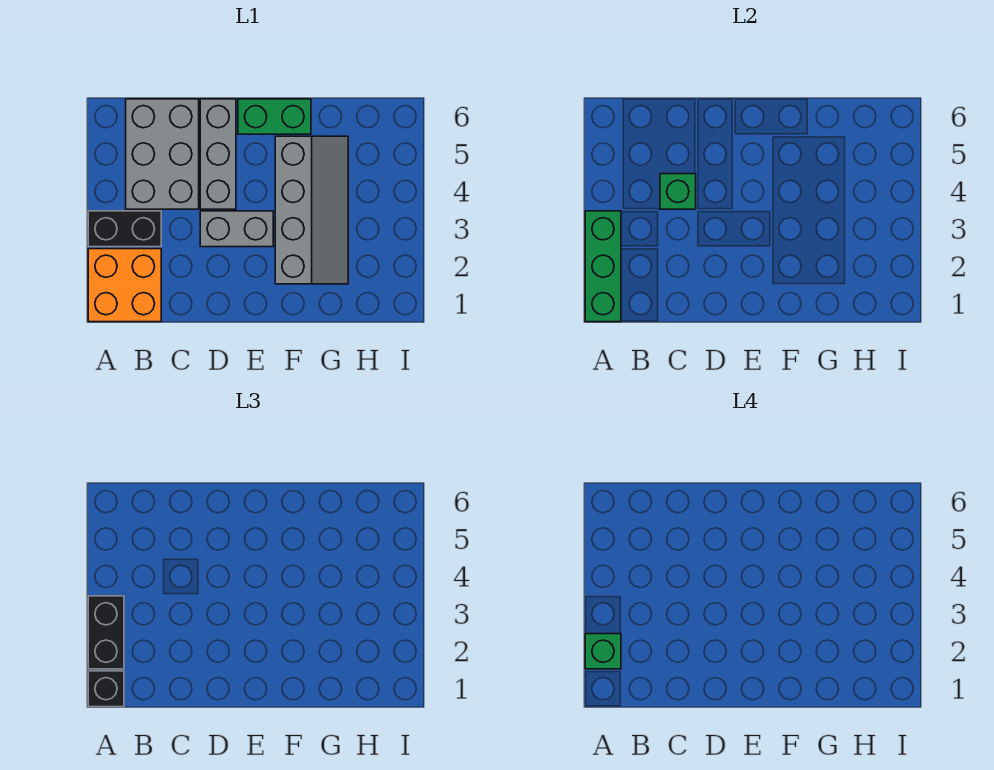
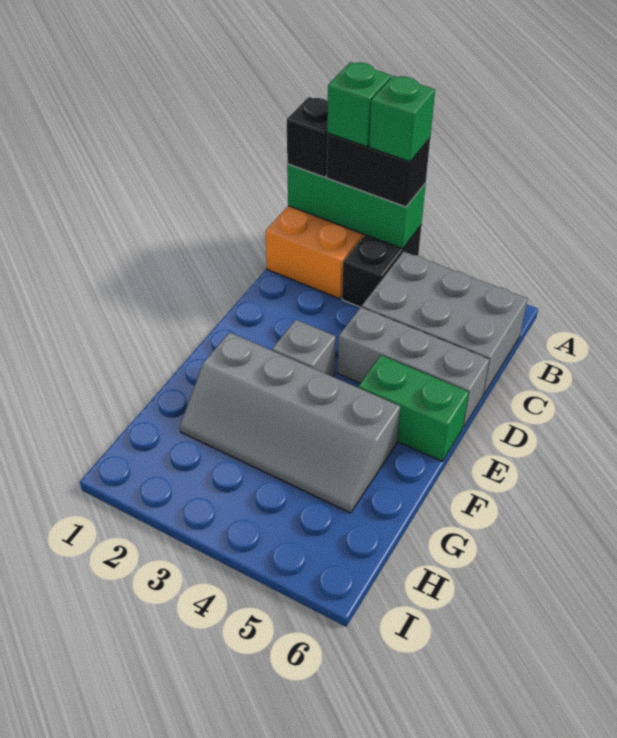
green 1x1 brick [660,174,696,209] -> green 1x1 brick moved to [369,76,435,162]
grey 1x2 brick [200,211,273,247] -> grey 1x1 brick [272,320,336,377]
green 1x2 brick [238,99,311,134] -> green 1x2 brick turned to [358,355,469,462]

